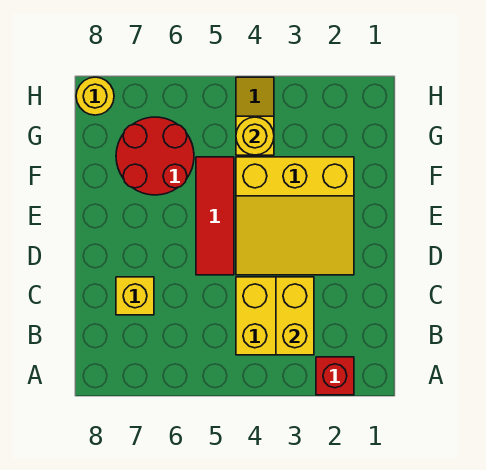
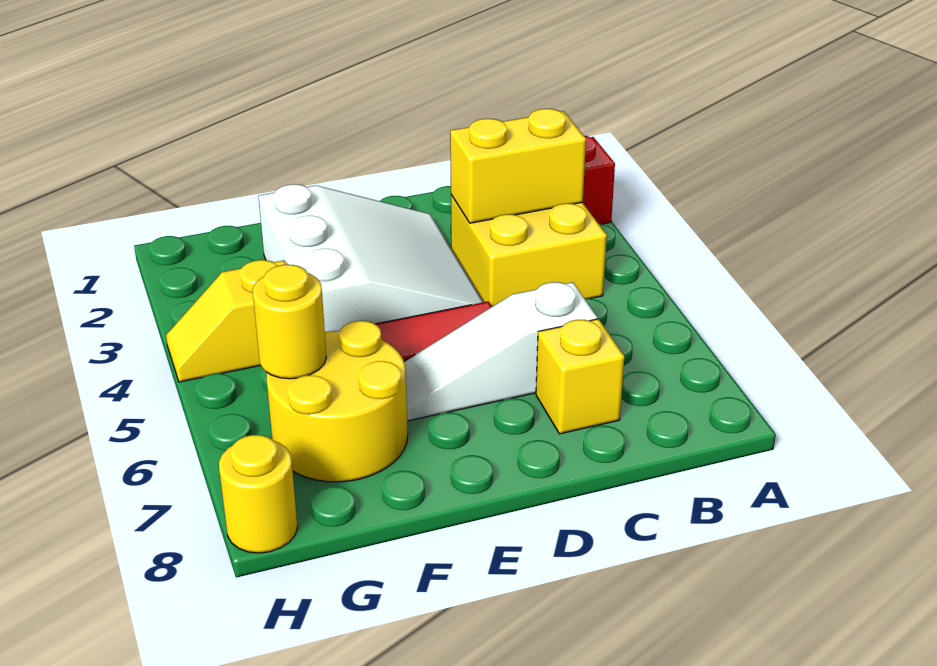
none -> white 1x3 slope [404,282,597,421]
yellow 3x3 slope [236,157,354,275] -> white 3x3 slope [258,184,483,332]
red 2x2 round brick [116,117,194,195] -> yellow 2x2 round brick [267,321,408,482]
yellow 1x1 round brick [236,117,274,155] -> yellow 1x1 round brick moved to [253,265,326,379]

